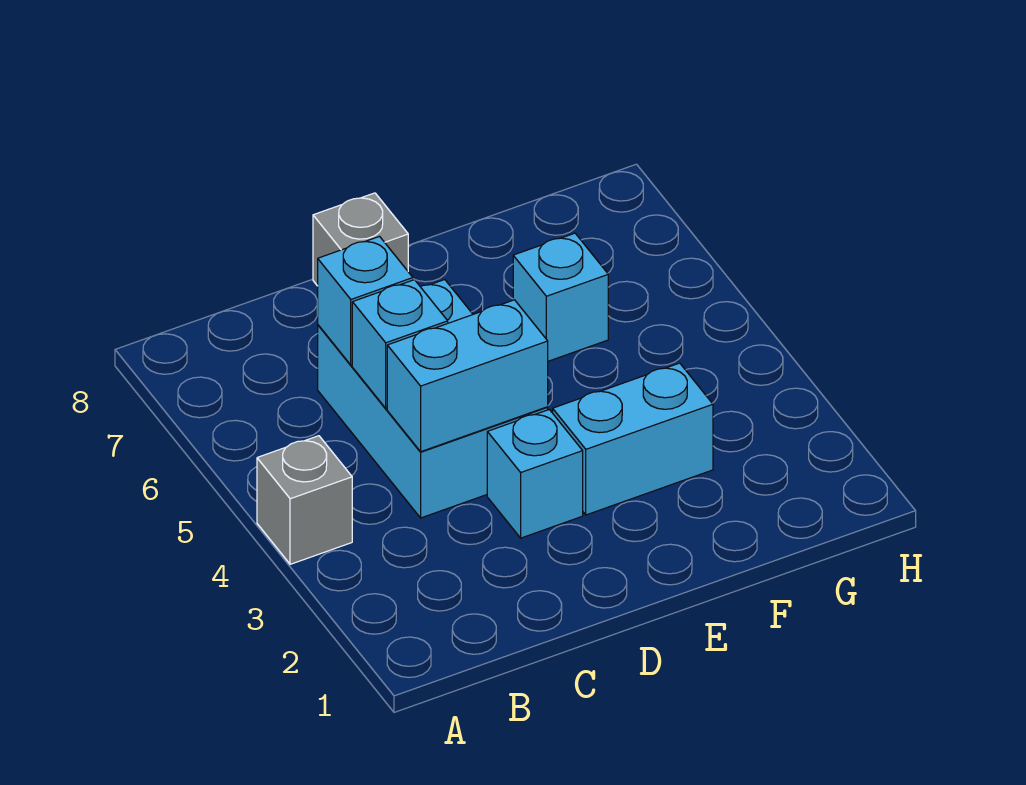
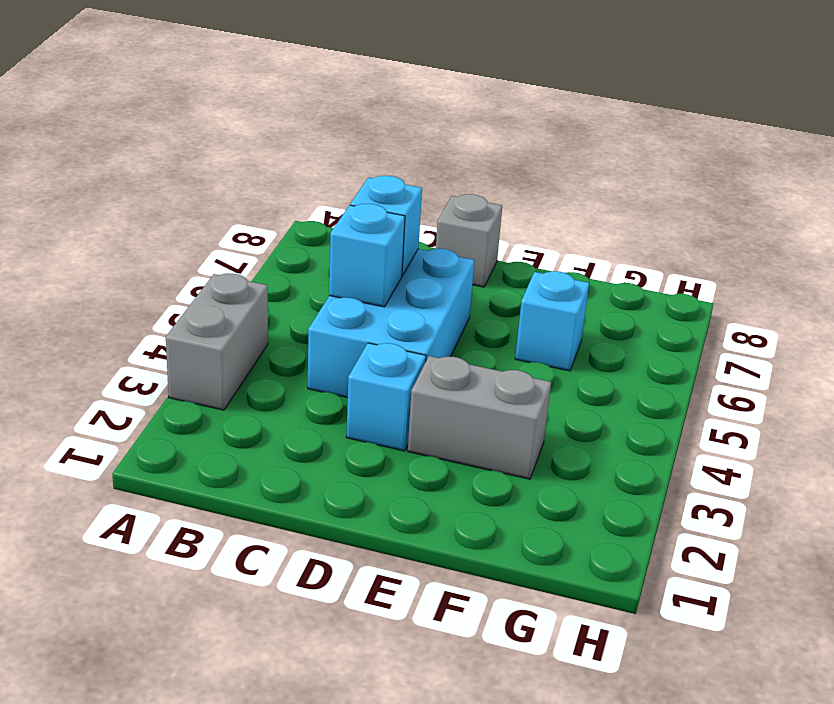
grey 1x1 brick [257,436,352,564] -> grey 1x2 brick [166,273,268,410]
cyan 1x2 brick [387,300,548,452] -> none
cyan 1x2 brick [553,363,713,515] -> grey 1x2 brick [408,356,551,479]

